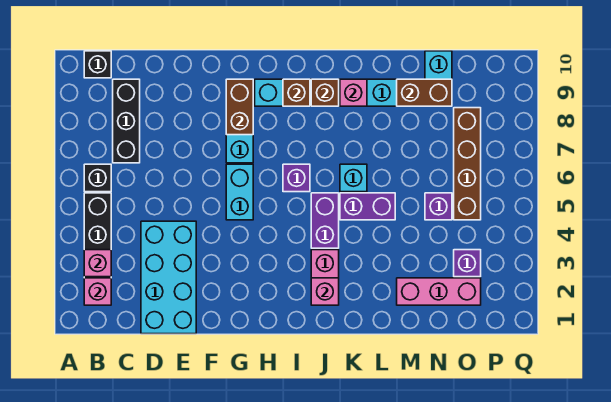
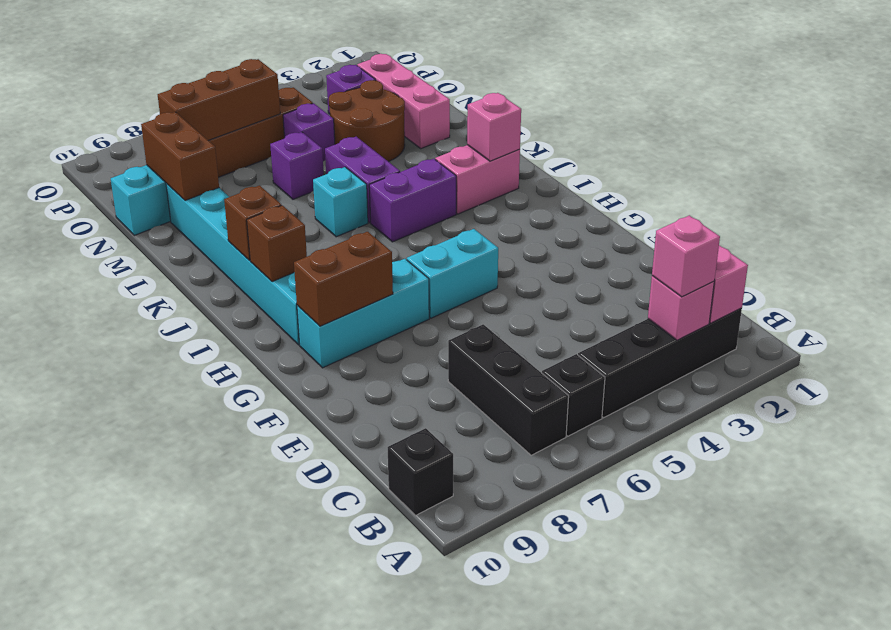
black 1x3 brick [113,79,140,163] -> black 1x3 brick turned to [448,324,569,455]
cyan 2x4 brick [141,221,196,334] -> none
purple 1x1 brick [283,164,310,192] -> purple 1x1 brick moved to [270,132,324,199]
pink 1x1 brick [340,79,367,106] -> pink 1x1 brick moved to [652,215,720,297]
none -> brown 2x2 round brick [329,80,405,162]
none -> brown 1x3 brick [158,59,280,141]

